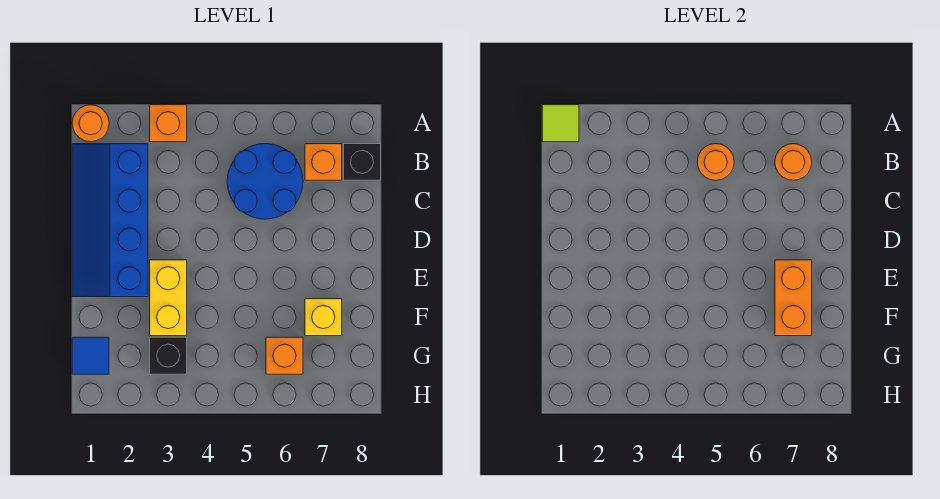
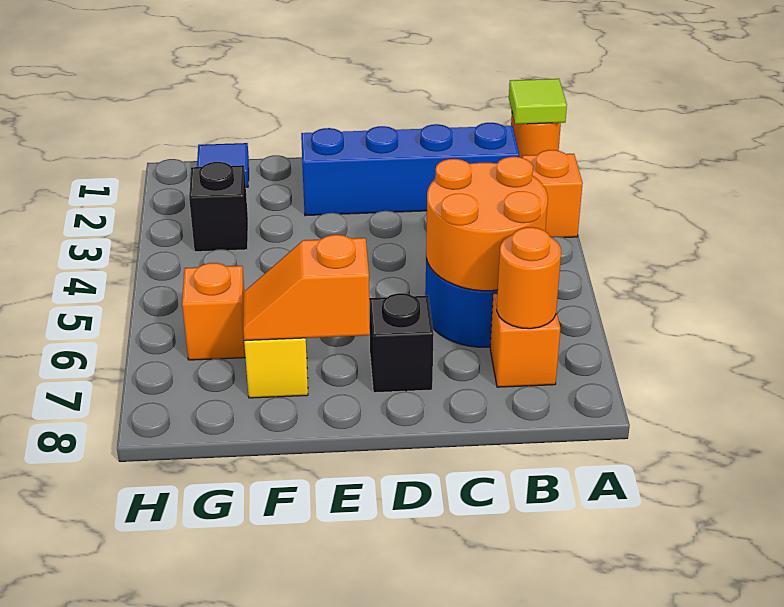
orange 1x1 round brick [697,144,734,180] -> orange 2x2 round brick [426,157,548,291]
black 1x1 brick [344,144,381,180] -> black 1x1 brick moved to [369,293,434,393]
yellow 1x2 brick [150,260,187,336] -> none
orange 1x2 brick [775,260,812,336] -> orange 1x2 slope [243,235,370,341]

